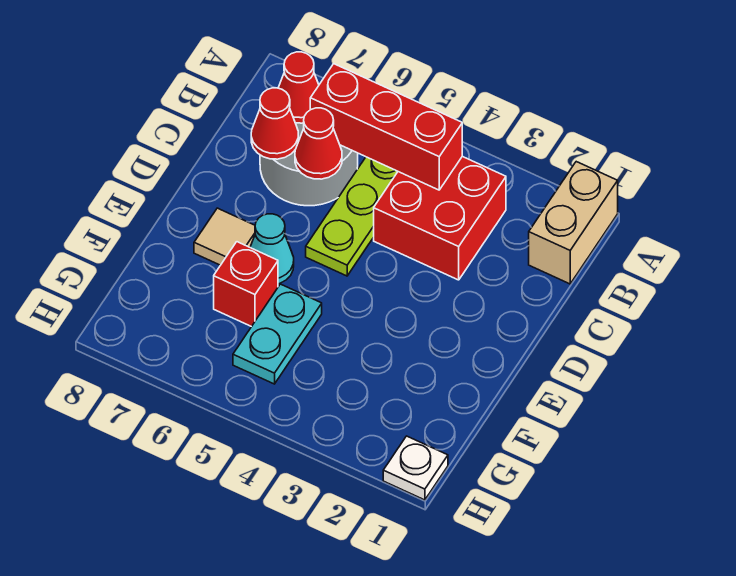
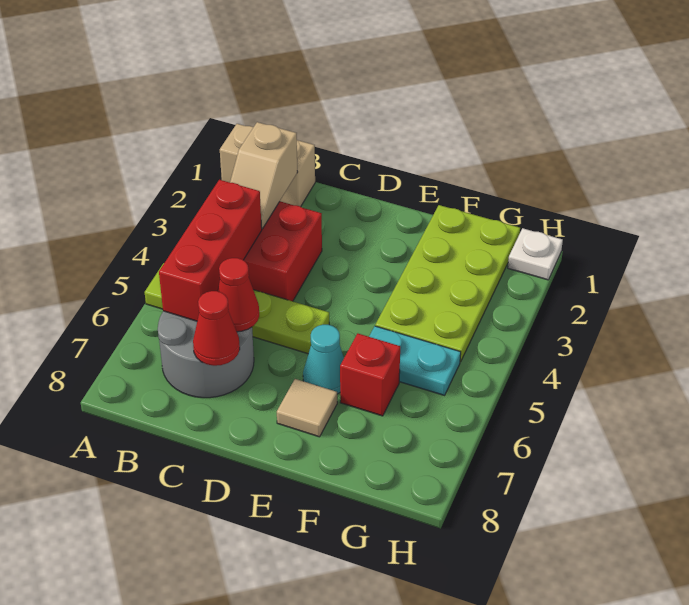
none -> tan 1x2 slope [230,122,298,229]
red 1x1 cone [278,52,319,123] -> none
none -> lime 2x4 plate [375,205,520,362]

